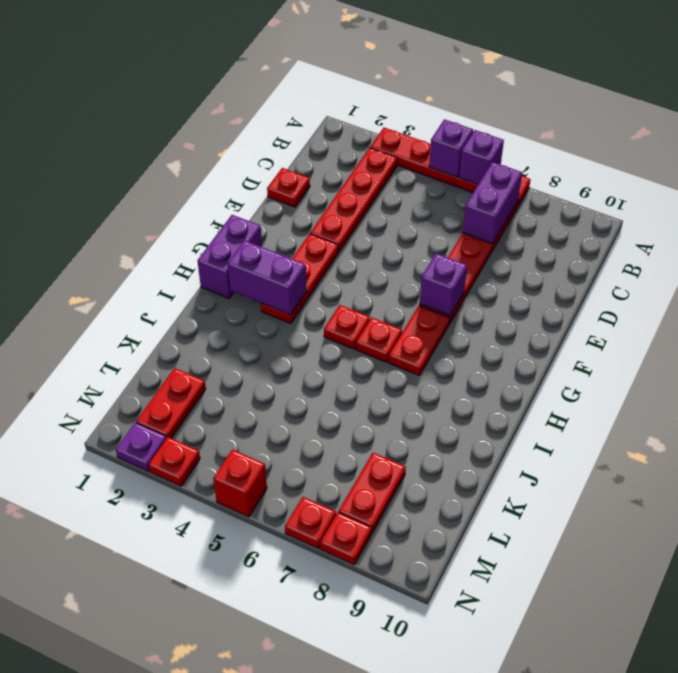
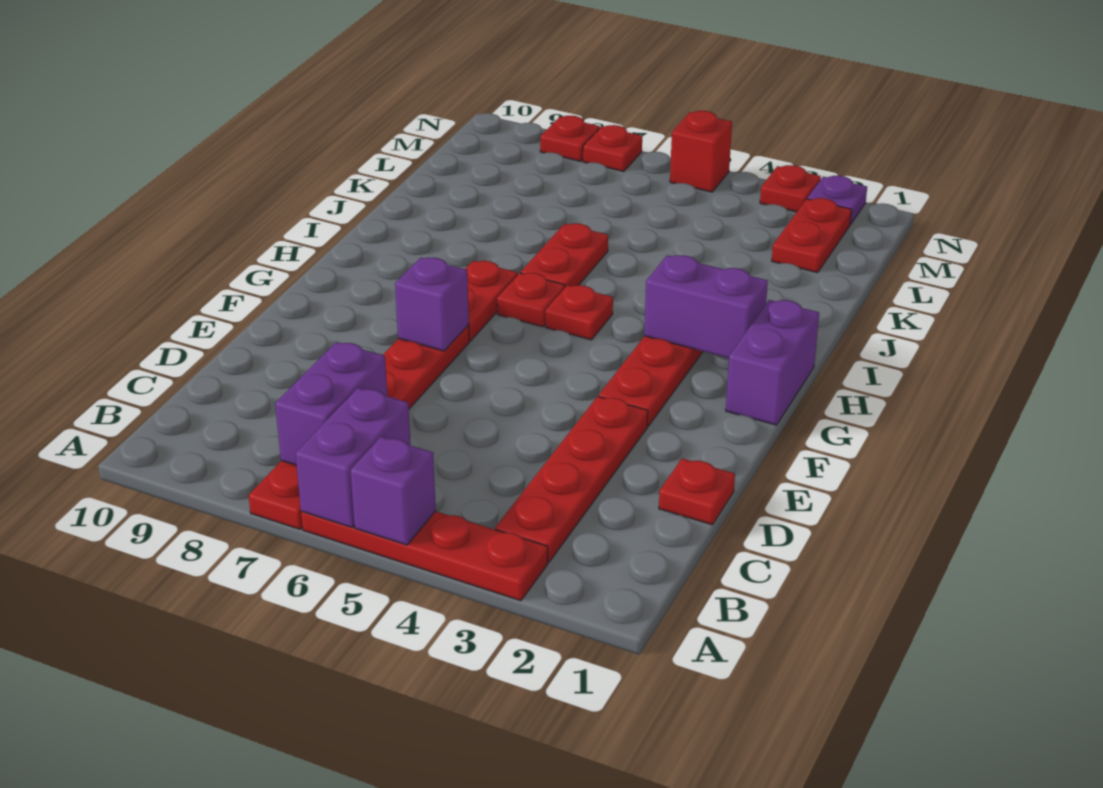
purple 1x1 brick [459,130,504,185] -> purple 1x2 brick [295,388,410,527]
red 1x2 plate [339,453,406,533] -> red 1x2 plate moved to [521,223,608,287]

